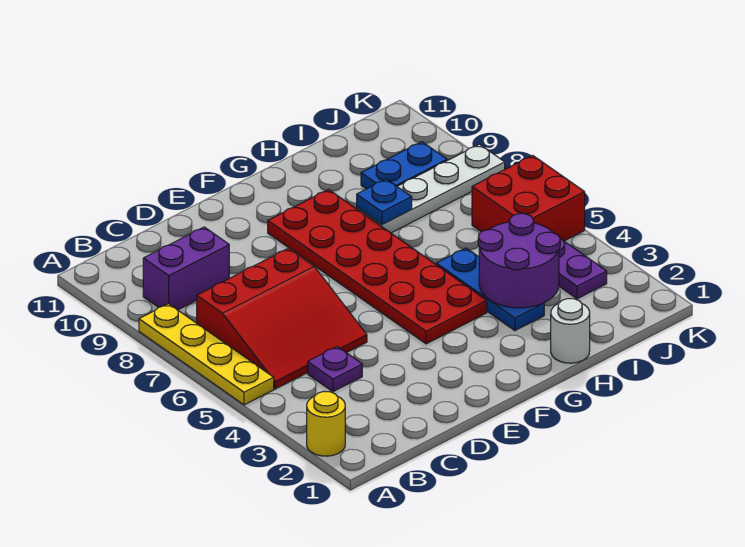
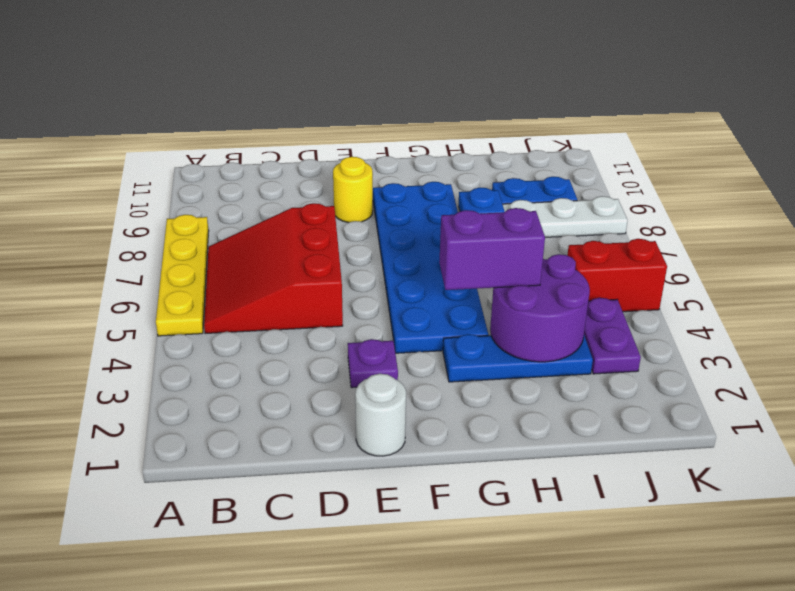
yellow 1x1 round brick [307,391,345,456] -> yellow 1x1 round brick moved to [333,157,373,223]
red 3x3 slope [197,248,367,389] -> red 3x3 slope turned to [204,203,343,334]
purple 1x2 brick [143,227,229,310] -> purple 1x2 brick moved to [439,208,545,290]
purple 1x1 plate [308,347,362,392] -> purple 1x1 plate moved to [348,339,398,388]
red 2x6 plate [268,190,487,344] -> blue 2x6 plate [373,182,488,353]
white 1x1 round brick [551,299,590,363] -> white 1x1 round brick moved to [355,374,406,456]
blue 1x3 plate [436,248,544,331] -> blue 1x3 plate turned to [443,334,593,382]
red 2x2 brick [472,155,585,241] -> red 1x2 brick [567,239,667,312]

